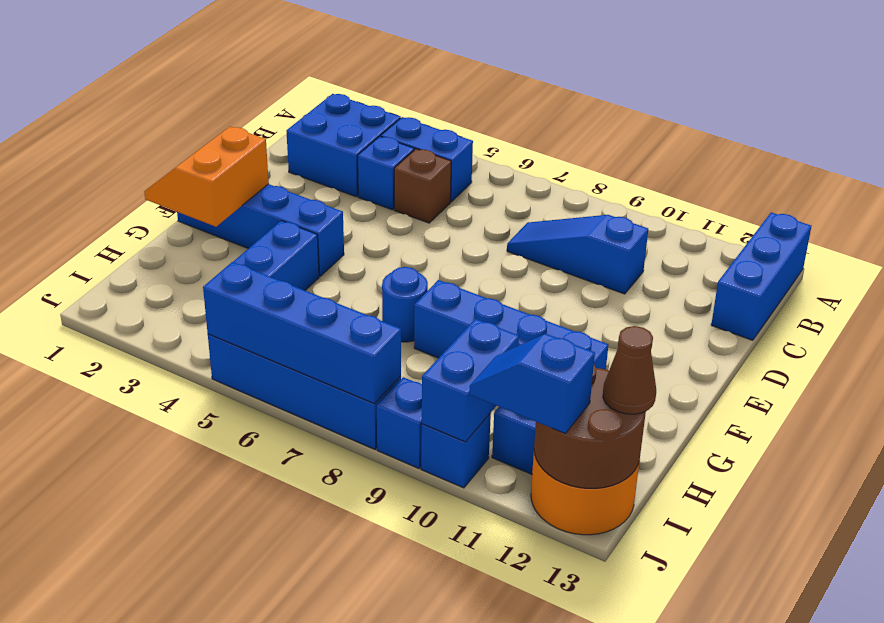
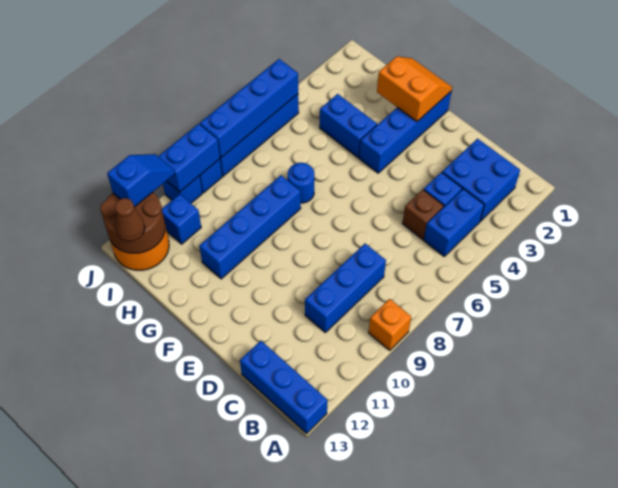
none -> orange 1x1 brick [369,299,411,351]
blue 1x3 slope [507,215,648,294] -> blue 1x3 brick [305,244,386,332]
blue 1x2 brick [422,319,519,442] -> blue 1x2 brick turned to [158,124,220,192]

